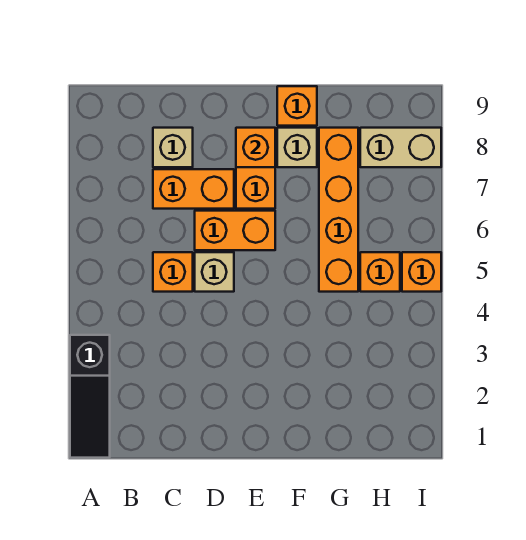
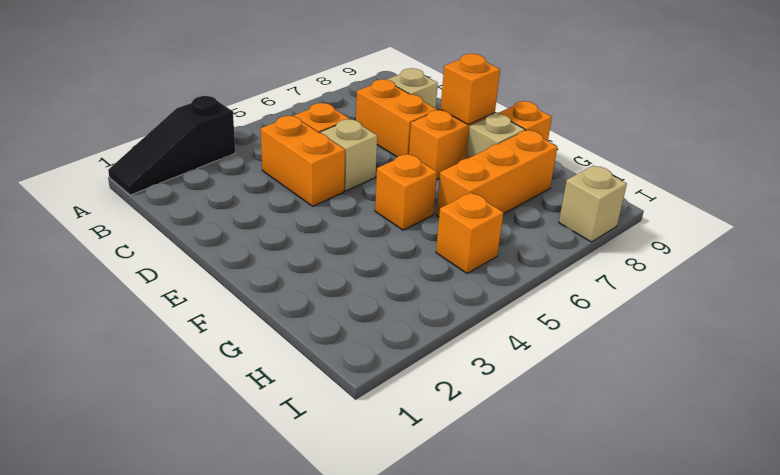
orange 1x2 brick [195,211,275,250] -> orange 1x2 brick moved to [261,116,345,206]
orange 1x4 brick [319,128,358,292] -> orange 1x3 brick [436,130,557,217]
tan 1x2 brick [360,128,441,167] -> tan 1x1 brick [559,166,627,242]
orange 1x1 brick [402,252,441,292] -> orange 1x1 brick moved to [375,154,437,230]

